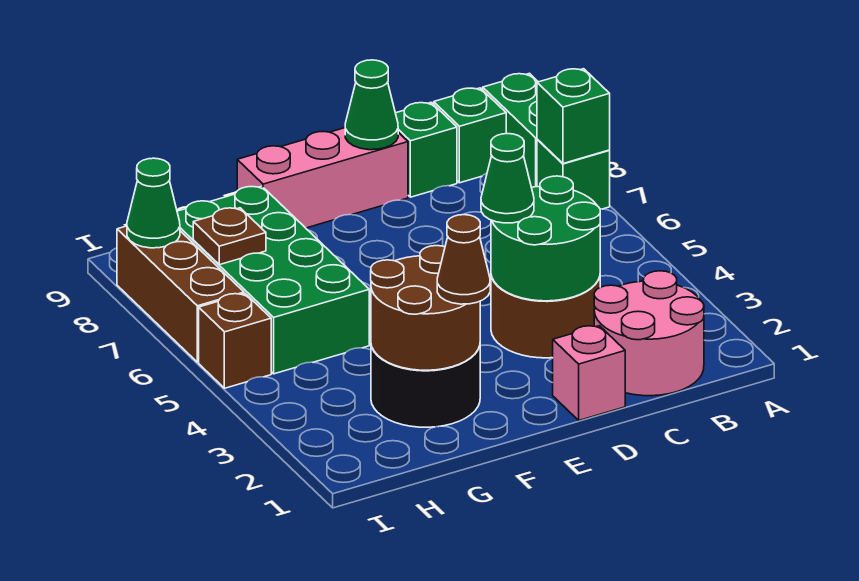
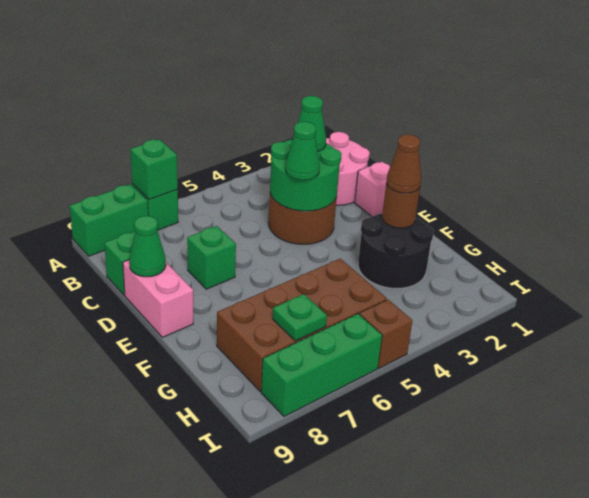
green 1x1 brick [434,88,506,183] -> green 1x1 brick moved to [187,226,236,289]
pink 1x3 brick [237,128,408,228] -> pink 1x2 brick [123,260,193,337]
brown 2x2 round brick [371,246,480,370] -> brown 1x1 round brick [382,184,420,228]
green 2x4 brick [177,186,369,374] -> brown 2x4 brick [217,259,387,392]
brown 1x1 plate [193,208,266,265] -> green 1x1 plate [273,294,327,341]
brown 1x3 brick [117,226,244,362] -> green 1x3 brick [261,314,382,416]
green 1x1 cone [127,158,180,248] -> green 1x1 cone moved to [293,96,326,151]

